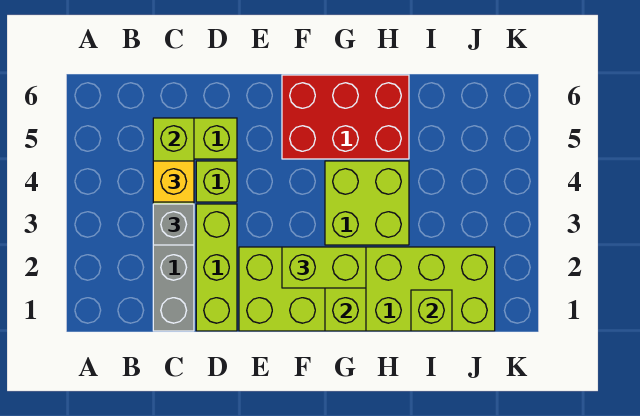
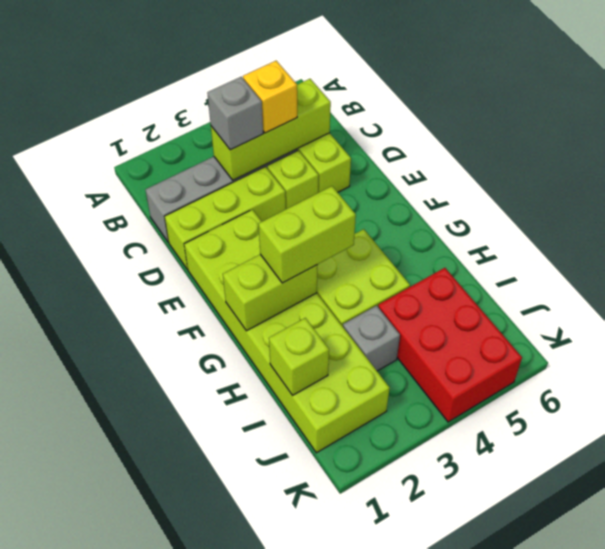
lime 1x2 brick [282,247,366,288] -> lime 1x2 brick turned to [259,186,356,283]
red 2x3 brick [282,75,409,159] -> red 2x3 brick moved to [378,268,522,422]
none -> grey 1x1 brick [343,306,400,371]

